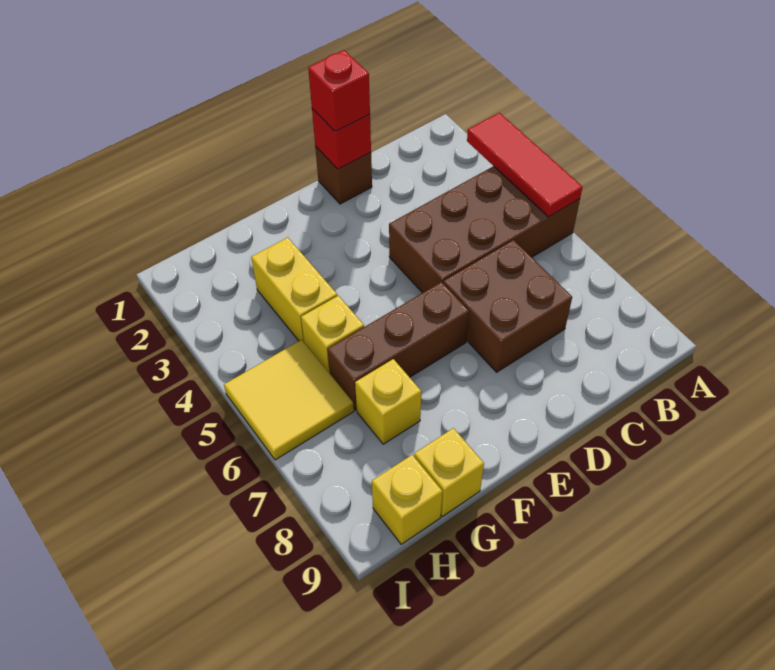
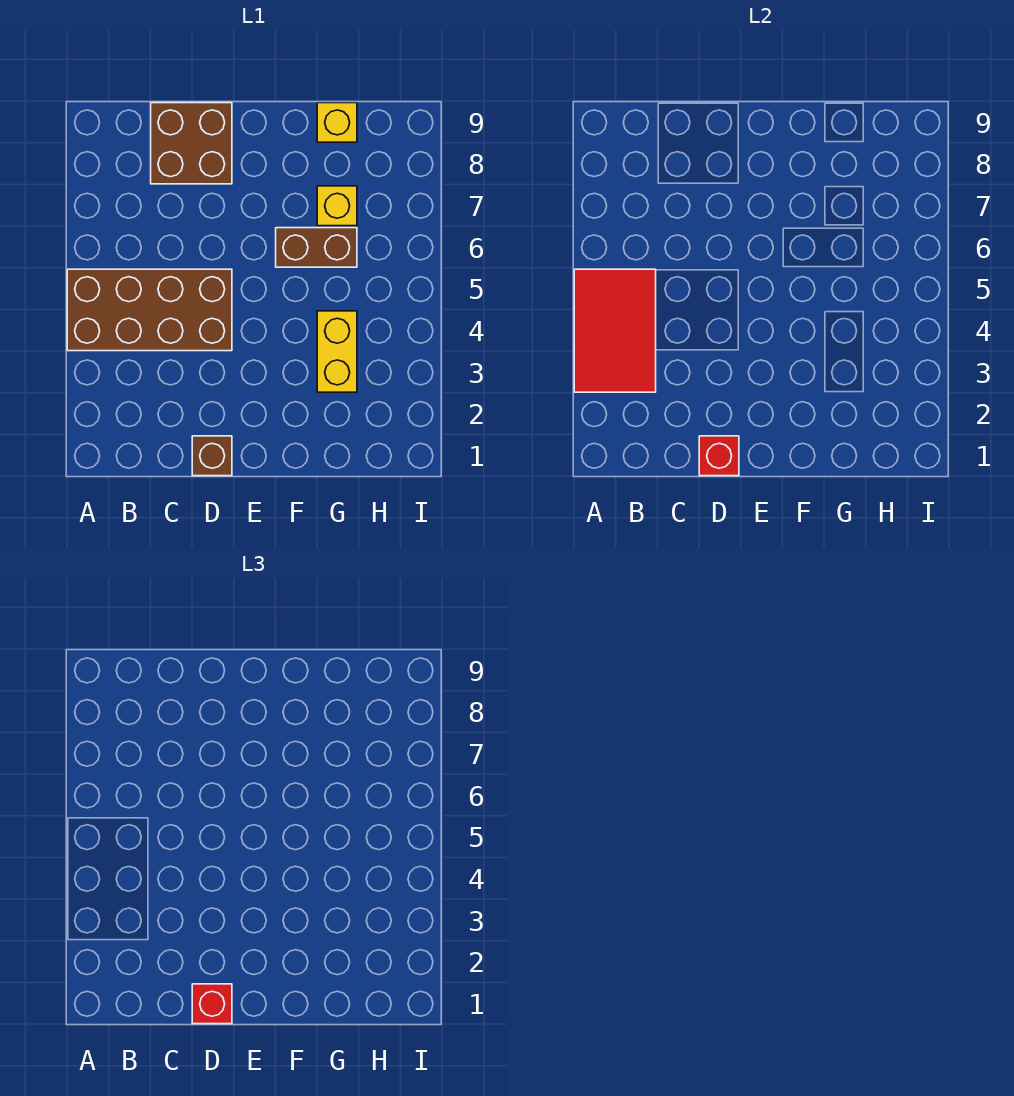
red 1x3 tile [467,113,583,217] -> red 2x3 tile [574,269,656,392]
brown 2x2 brick [443,240,572,372] -> brown 2x2 brick moved to [151,103,232,184]
brown 1x3 brick [327,282,469,410] -> brown 1x2 brick [276,228,357,267]
yellow 1x1 brick [301,296,364,373] -> none
yellow 2x2 tile [224,340,354,460] -> none
yellow 1x1 brick [372,455,442,544] -> none

